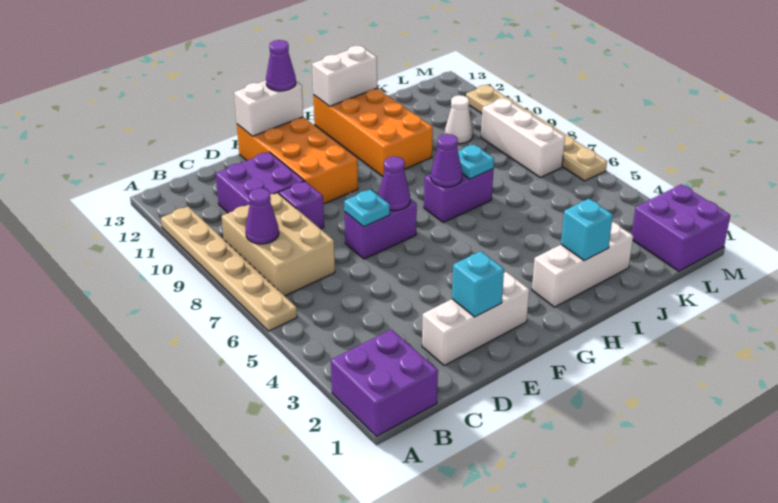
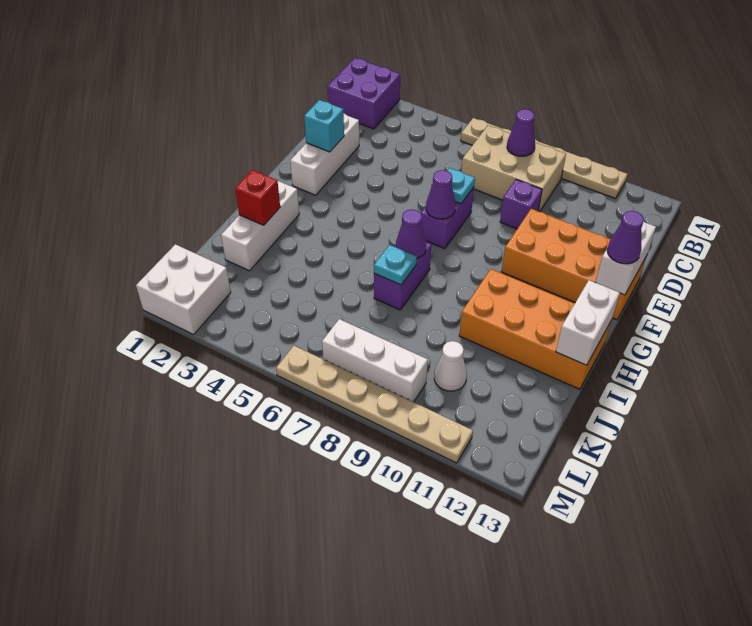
purple 2x2 brick [216,152,304,213] -> none
cyan 1x1 brick [561,199,613,261] -> red 1x1 brick [235,170,280,225]
purple 2x2 brick [632,185,730,271] -> white 2x2 brick [136,244,231,335]

